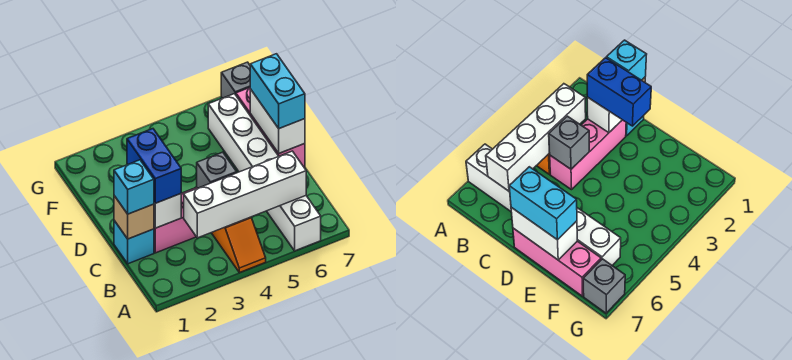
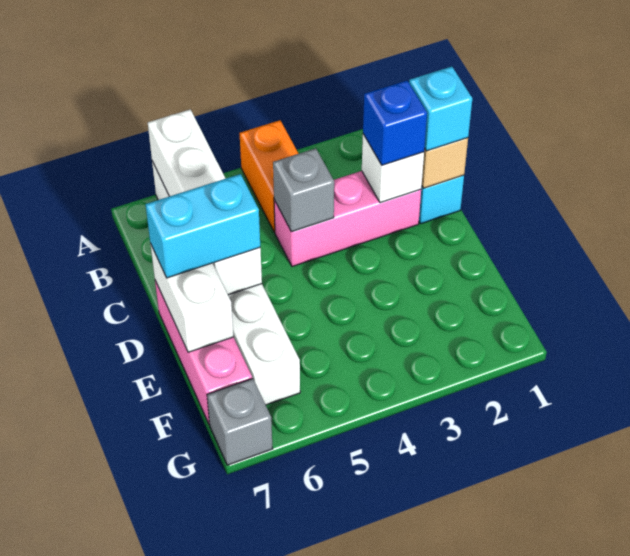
orange 1x2 slope [212,217,266,273] -> orange 1x2 brick [240,120,299,232]
white 1x4 brick [184,151,306,238] -> white 1x4 brick turned to [148,109,262,295]
blue 1x2 brick [127,129,181,203] -> blue 1x1 brick [363,80,427,165]
cyan 1x2 brick [250,54,305,129] -> cyan 1x2 brick turned to [145,174,260,278]

